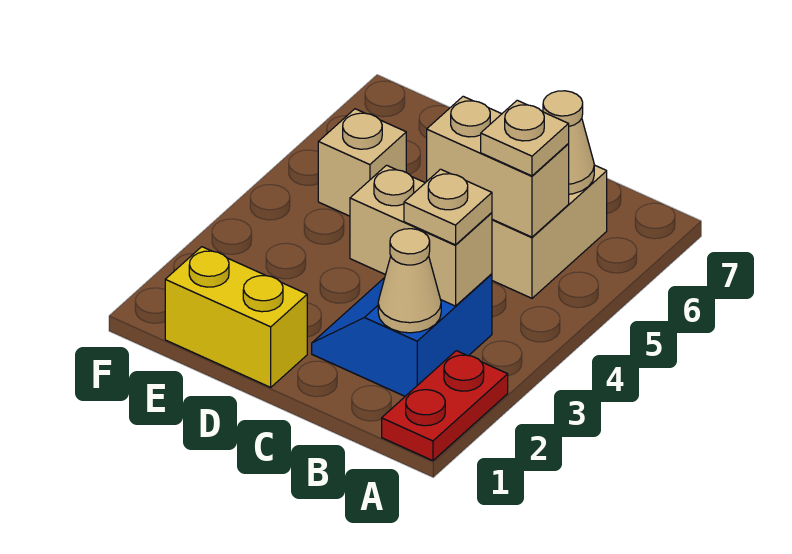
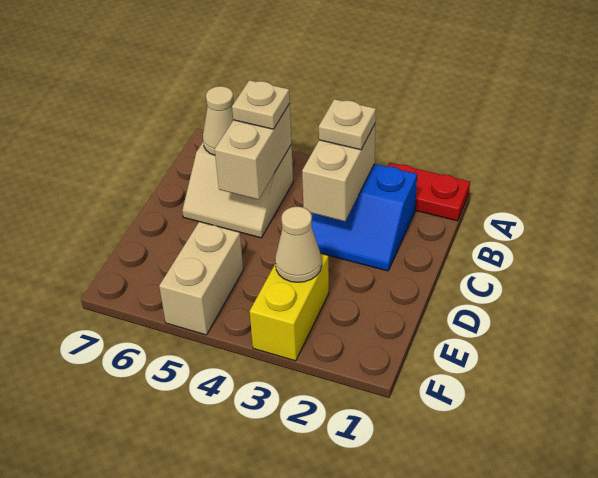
tan 1x1 cone [378,229,441,333] -> tan 1x1 cone moved to [275,207,322,282]
yellow 1x2 brick [165,247,307,387] -> yellow 1x2 brick moved to [250,254,329,361]
tan 1x1 brick [318,109,406,216] -> tan 1x2 brick [159,222,243,335]

